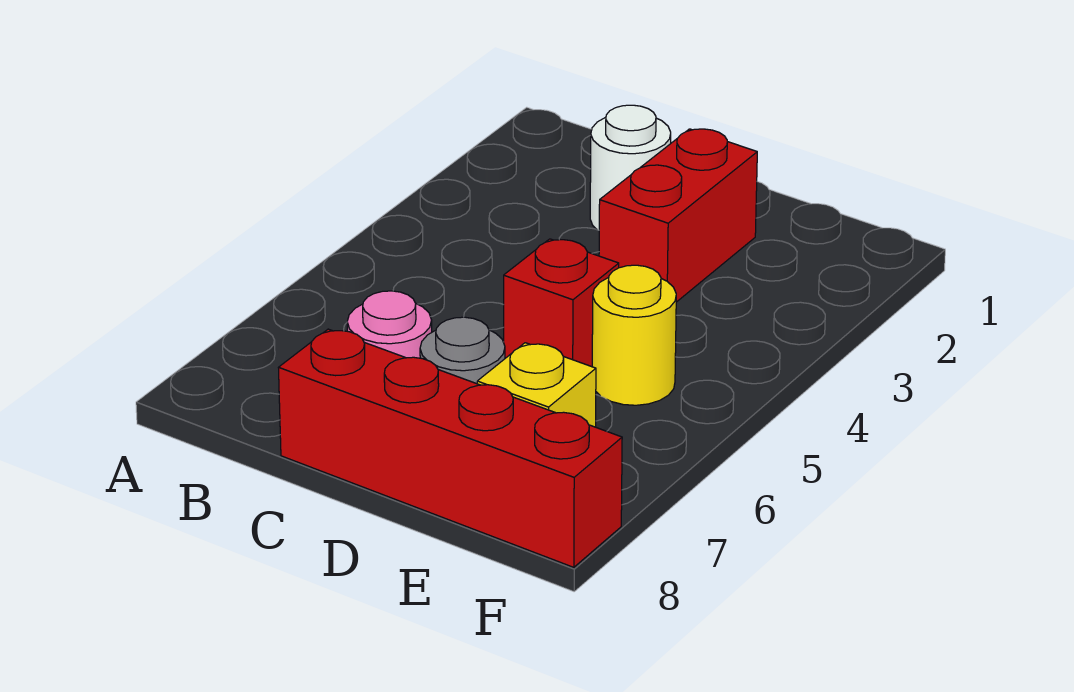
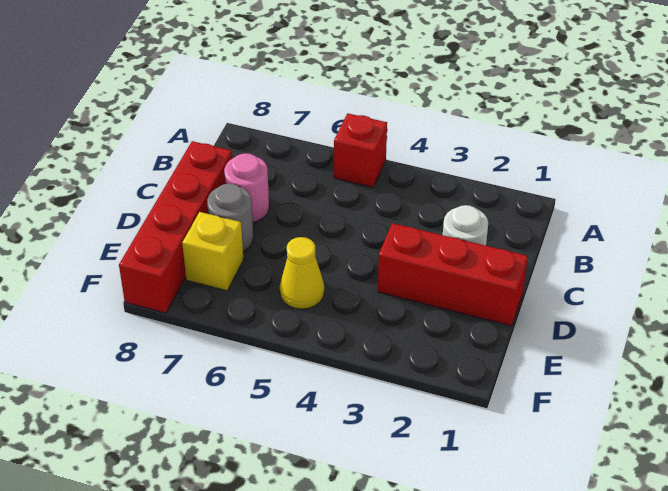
red 1x2 brick [599,129,757,302] -> red 1x3 brick [378,223,528,326]
red 1x1 brick [504,239,619,367] -> red 1x1 brick moved to [334,113,387,187]
yellow 1x1 round brick [592,265,676,405] -> yellow 1x1 cone [280,237,324,309]

